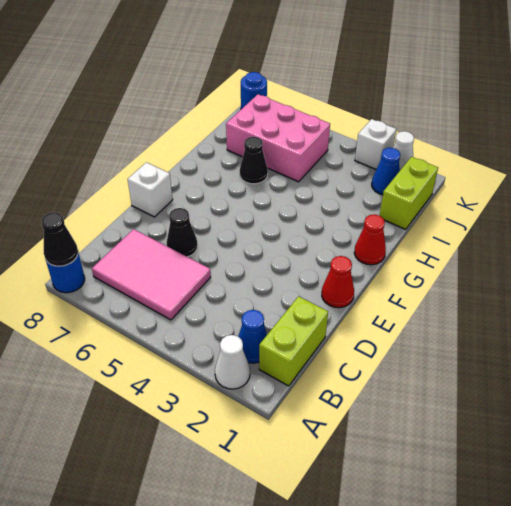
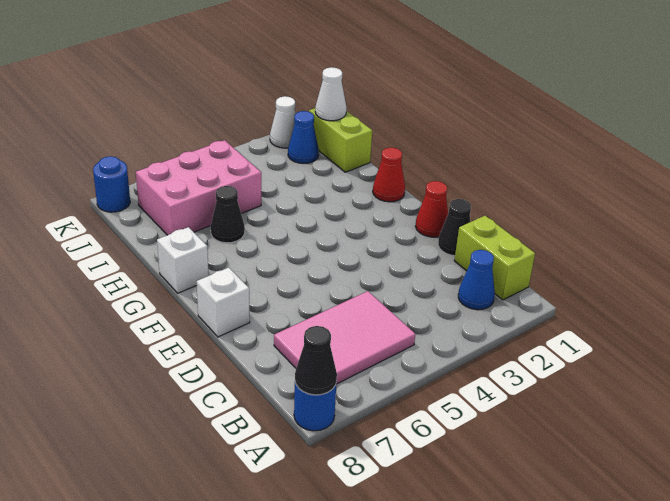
white 1x1 cone [215,335,250,389] -> white 1x1 cone moved to [315,67,347,121]
black 1x1 cone [167,208,198,257] -> black 1x1 cone moved to [438,199,471,256]
white 1x1 brick [355,119,396,170] -> white 1x1 brick moved to [157,227,209,293]

